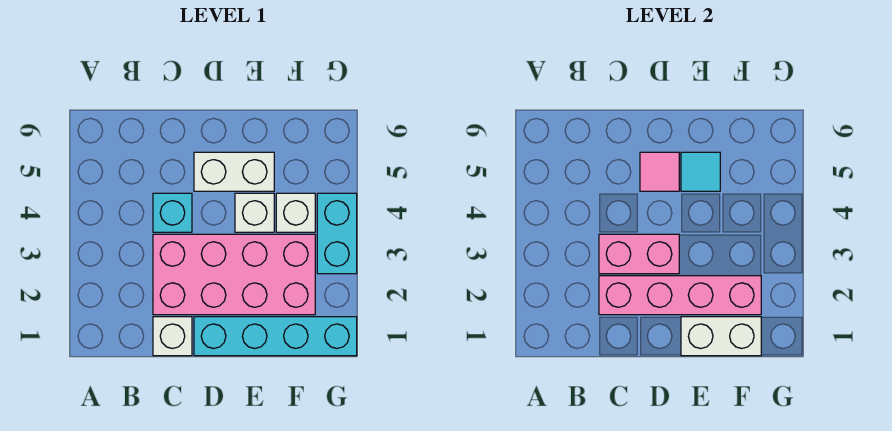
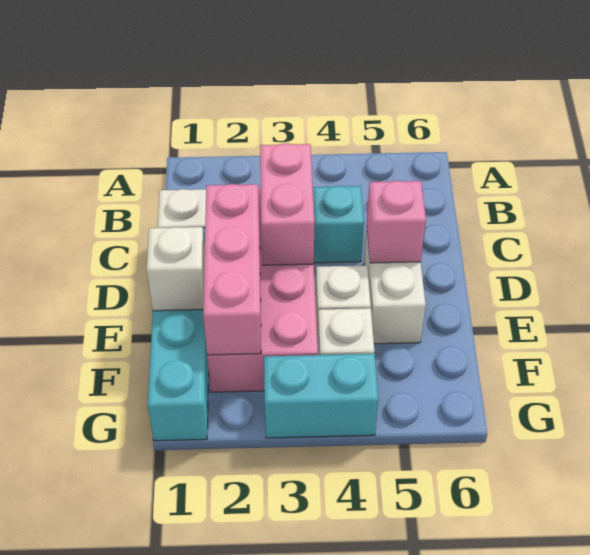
pink 1x4 brick [599,276,761,315] -> pink 1x3 brick [203,184,261,355]
pink 1x1 tile [640,152,679,191] -> pink 1x1 brick [367,181,426,263]
white 1x2 brick [681,317,761,356] -> white 1x1 brick [147,227,205,311]
cyan 1x1 tile [681,152,720,191] -> none

